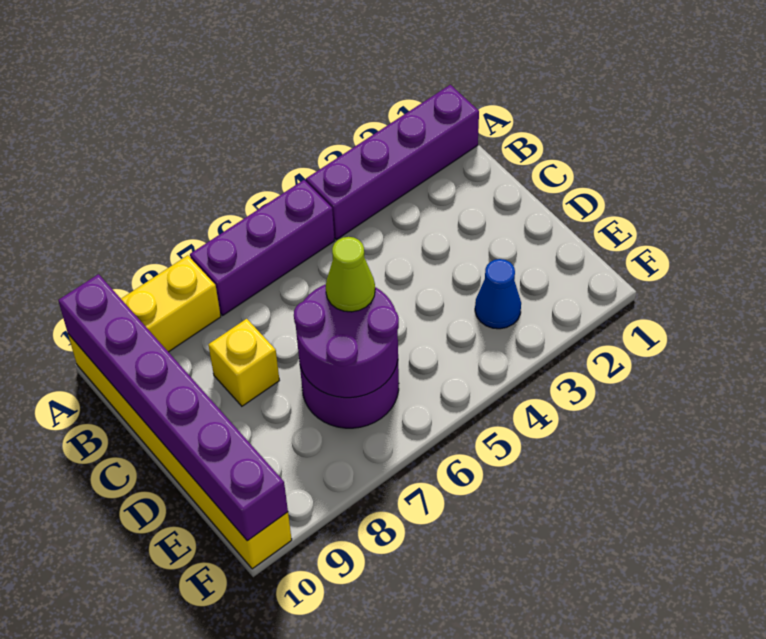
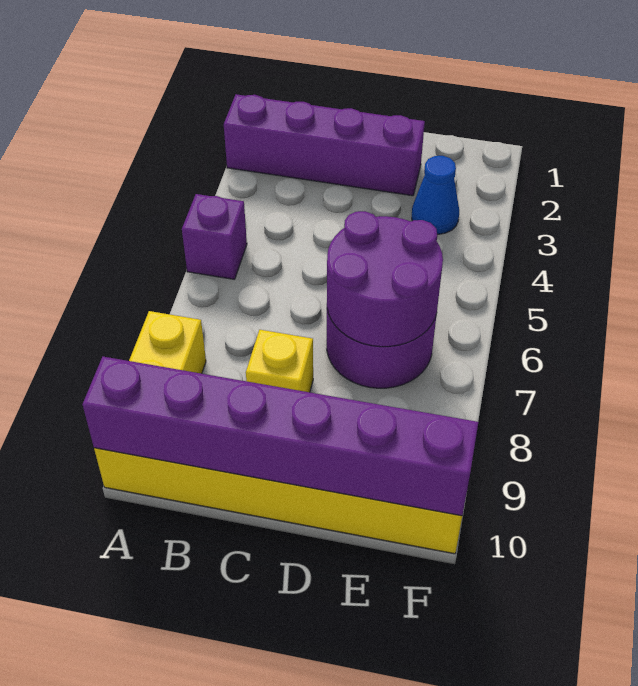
purple 1x4 brick [306,85,479,240] -> purple 1x4 brick turned to [224,94,425,196]
purple 1x3 brick [190,180,335,315] -> purple 1x1 brick [182,194,247,279]
lime 1x1 cone [326,237,375,312] -> none

